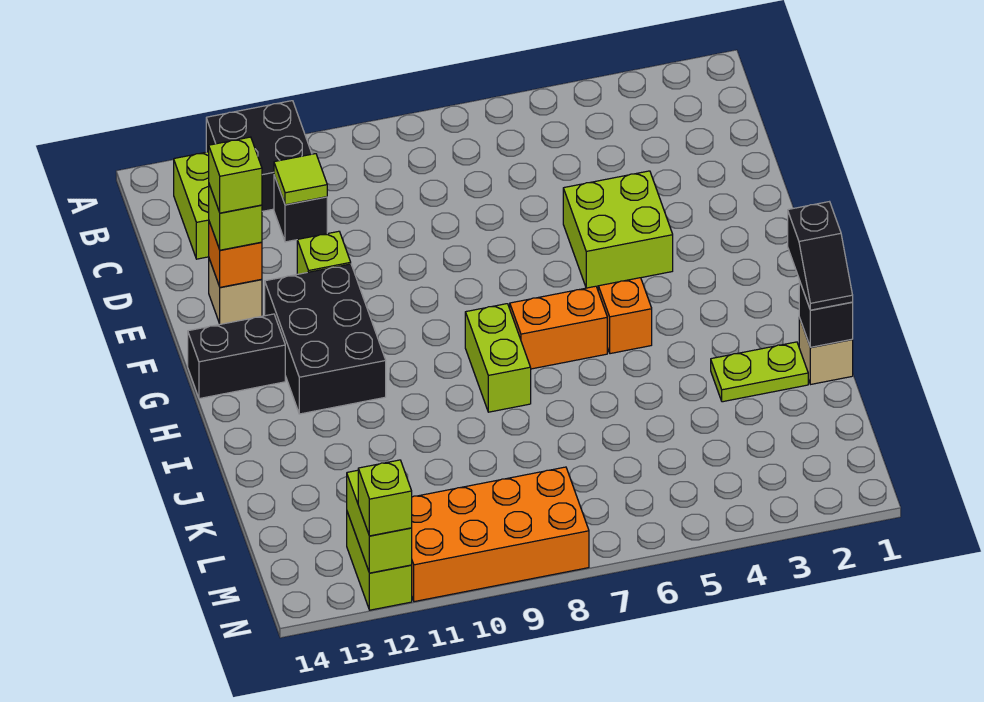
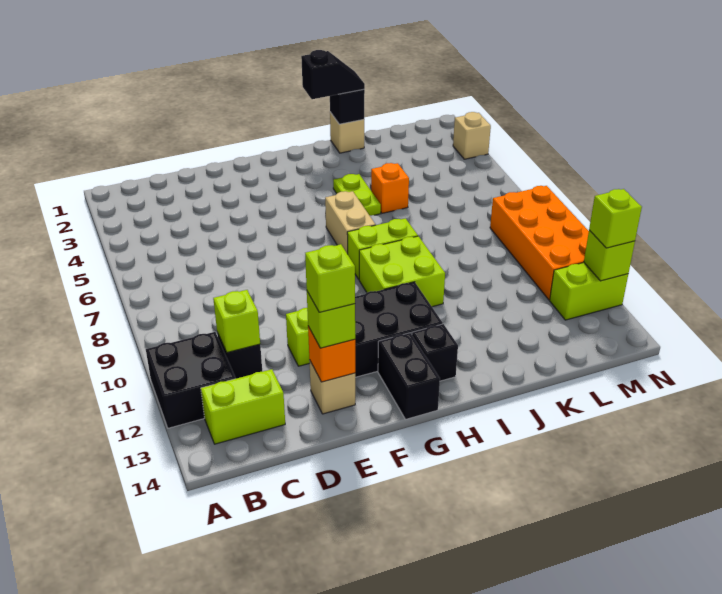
lime 1x1 tile [274,154,327,205] -> lime 1x1 brick [213,290,260,353]
lime 2x2 brick [563,171,673,288] -> lime 2x2 brick moved to [359,236,445,307]
orange 1x1 brick [598,278,652,354] -> orange 1x1 brick moved to [371,163,409,213]
orange 1x2 brick [510,286,607,369] -> tan 1x2 brick [325,191,376,254]
none -> black 1x1 brick [412,324,458,381]
lime 1x2 plate [711,342,808,402] -> lime 1x2 plate moved to [333,174,381,216]
lime 1x2 brick [347,470,412,573] -> lime 1x1 brick [584,230,635,281]
none -> tan 1x1 brick [453,112,491,159]

